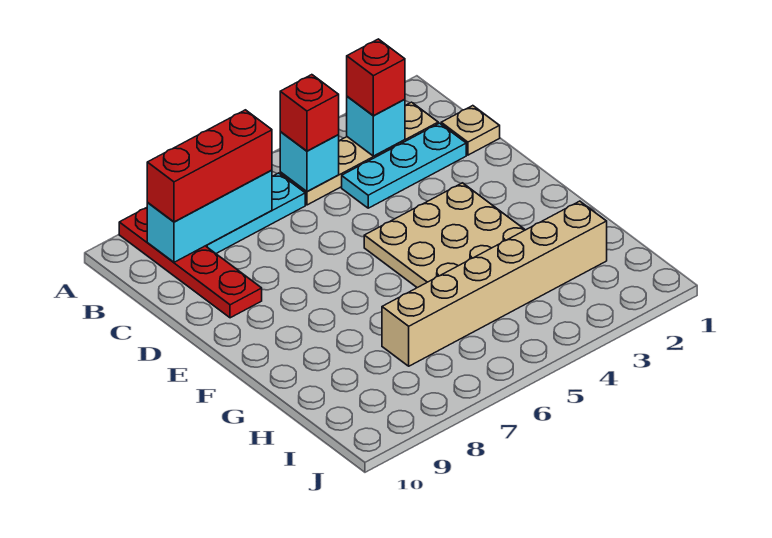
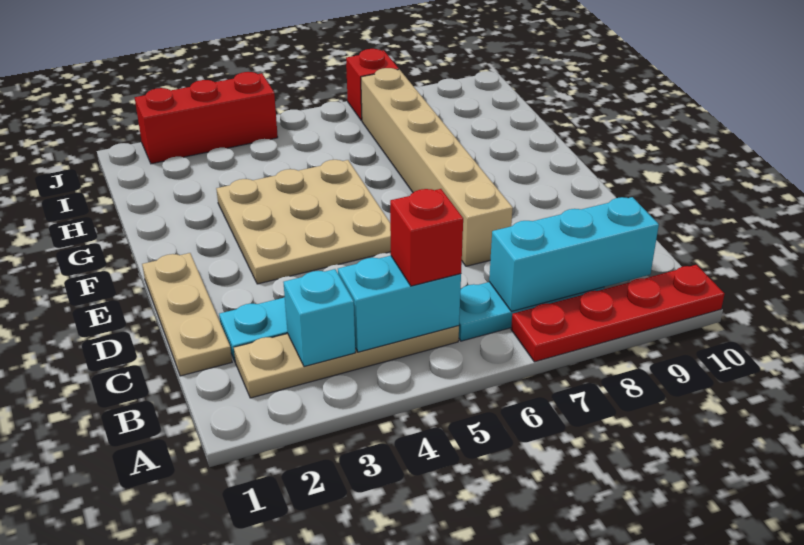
red 1x4 plate [119,208,262,318] -> red 1x4 plate turned to [511,265,724,362]
red 1x1 brick [347,39,405,116] -> red 1x1 brick moved to [346,49,399,121]
cyan 1x1 brick [280,132,339,192] -> cyan 1x2 brick [338,256,461,352]
red 1x3 brick [147,110,272,222] -> red 1x3 brick moved to [135,72,278,164]
tan 1x1 plate [441,106,500,155] -> tan 1x3 plate [142,253,232,376]
tan 1x6 brick [382,201,607,366] -> tan 1x6 brick turned to [361,68,513,266]

